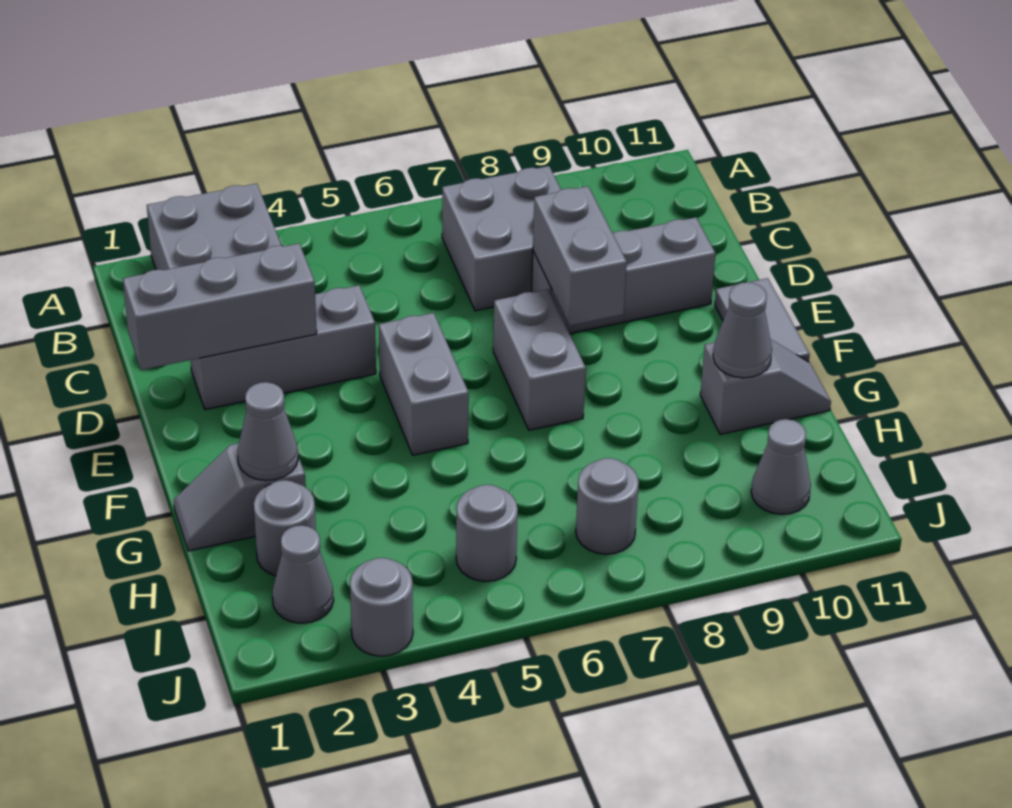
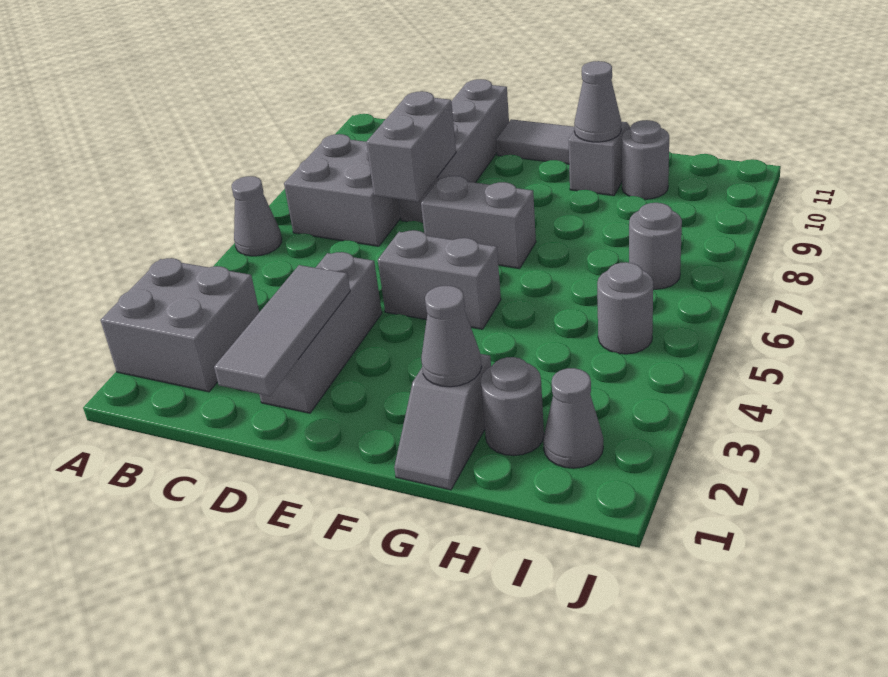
grey 1x3 brick [123,244,317,370] -> grey 1x3 tile [214,265,350,396]
grey 1x3 brick [532,217,716,333] -> grey 1x4 brick [398,79,509,223]
grey 1x2 brick [533,186,627,326] -> grey 1x2 brick turned to [366,91,456,202]
grey 1x1 cone [751,419,811,514] -> grey 1x1 cone moved to [232,176,282,256]
grey 1x1 round brick [350,558,413,656] -> grey 1x1 round brick moved to [622,120,669,199]

